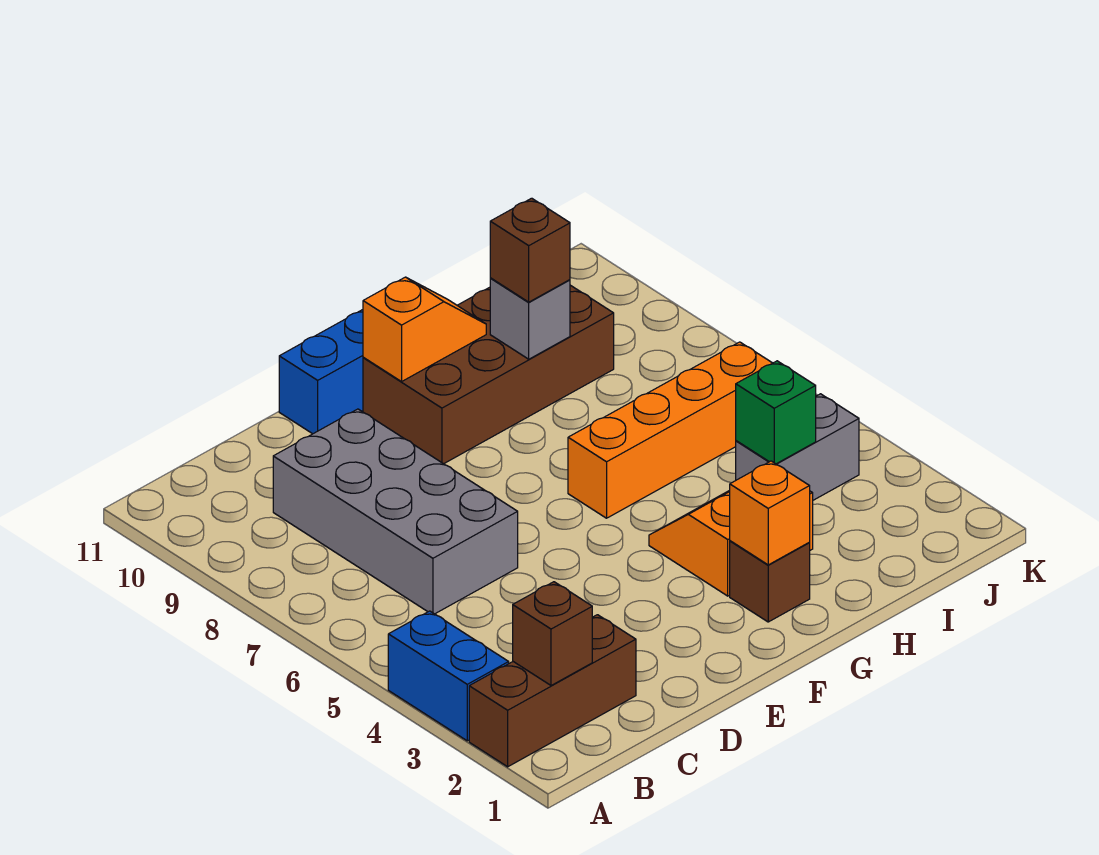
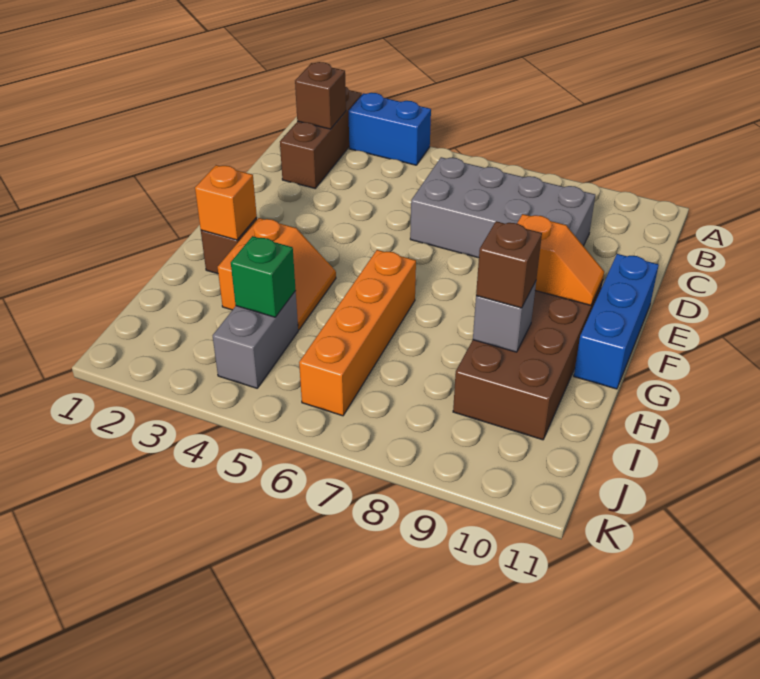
orange 1x2 slope [363,277,486,382] -> orange 1x2 slope turned to [517,214,604,305]

